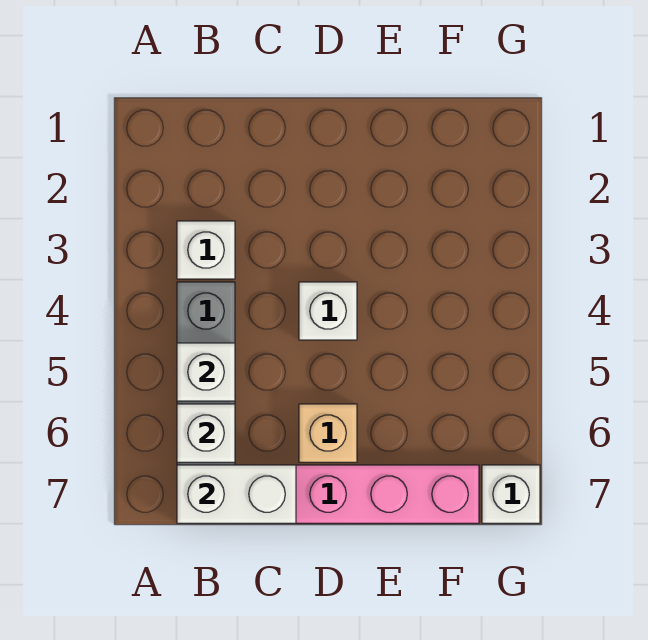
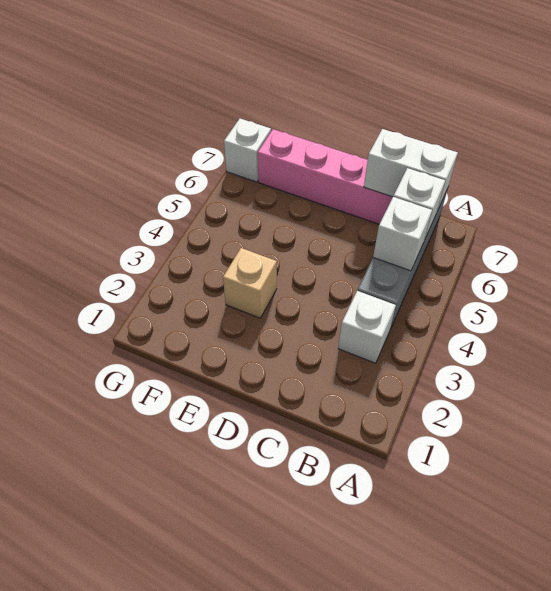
white 1x1 brick [299,282,357,340] -> none
tan 1x1 brick [299,404,357,462] -> tan 1x1 brick moved to [223,248,277,318]

